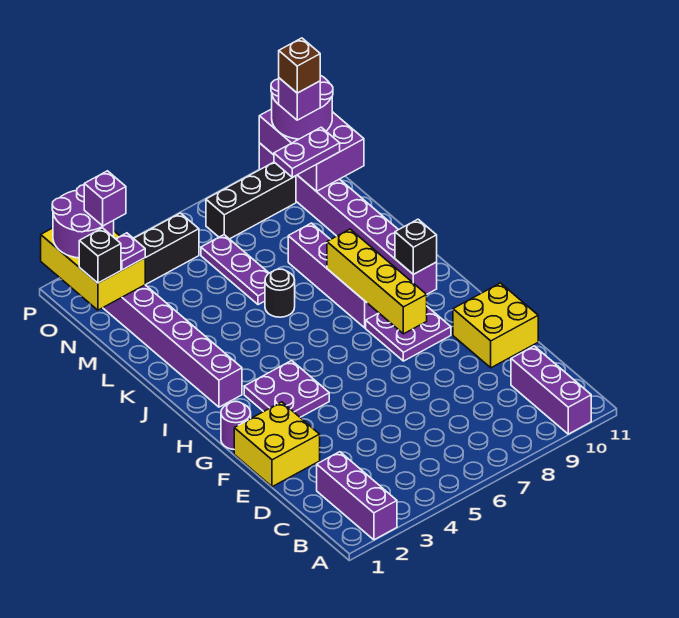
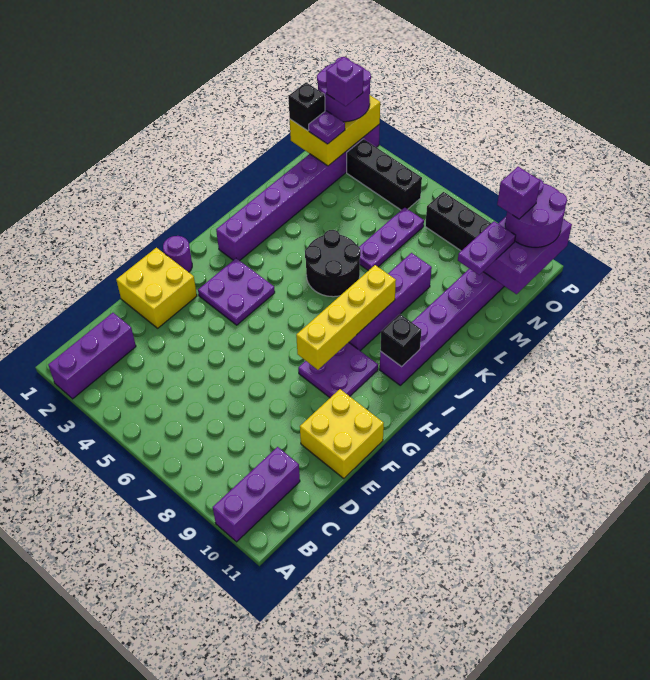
black 1x1 round brick [265,269,295,317] -> black 2x2 round brick [305,230,361,297]
purple 1x2 plate [274,127,340,177] -> purple 1x2 plate turned to [458,221,516,275]
brown 1x1 brick [279,38,320,93] -> none

